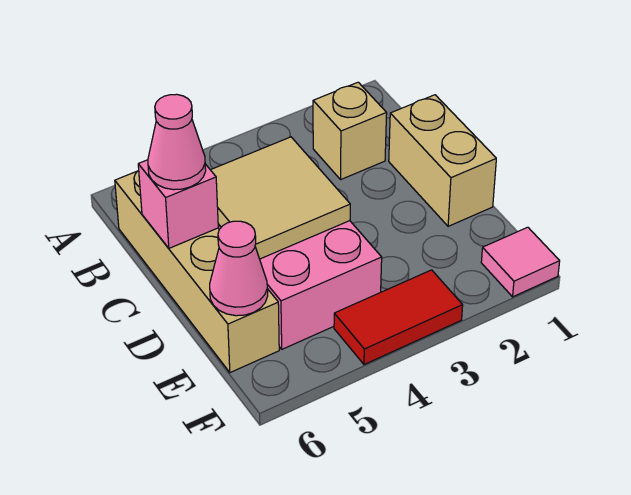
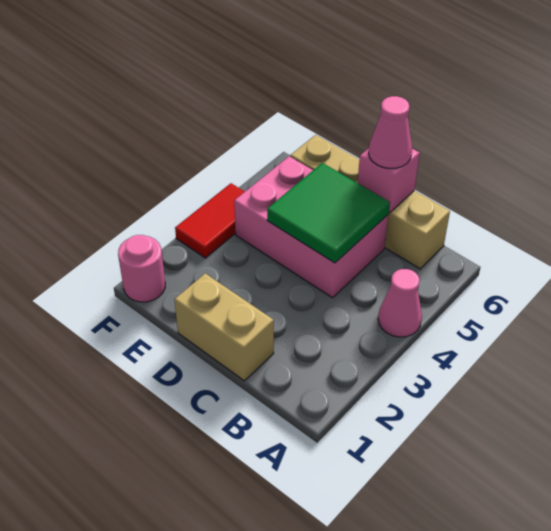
tan 1x1 brick [313,82,387,180] -> none
tan 2x2 tile [211,137,350,259] -> green 2x2 tile [267,163,390,263]
pink 1x1 cone [210,221,268,316] -> pink 1x1 cone moved to [378,269,422,337]
pink 1x1 tile [481,227,560,297] -> pink 1x1 round brick [118,235,165,302]

